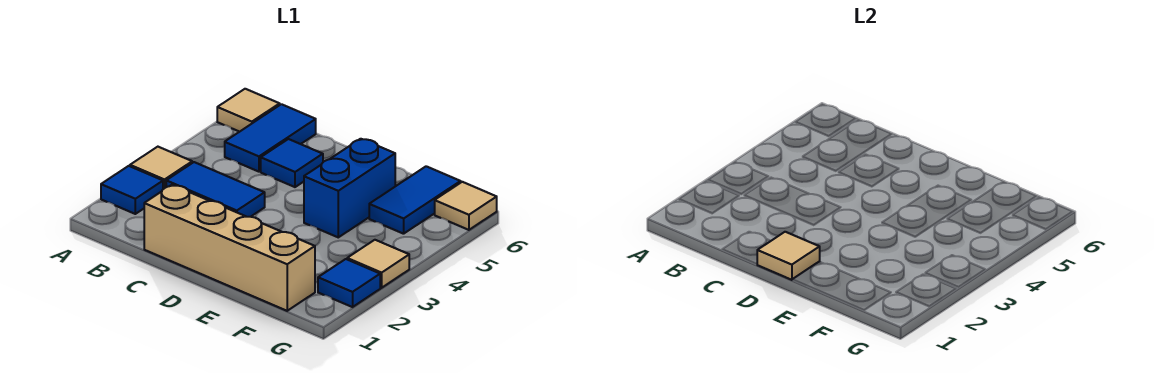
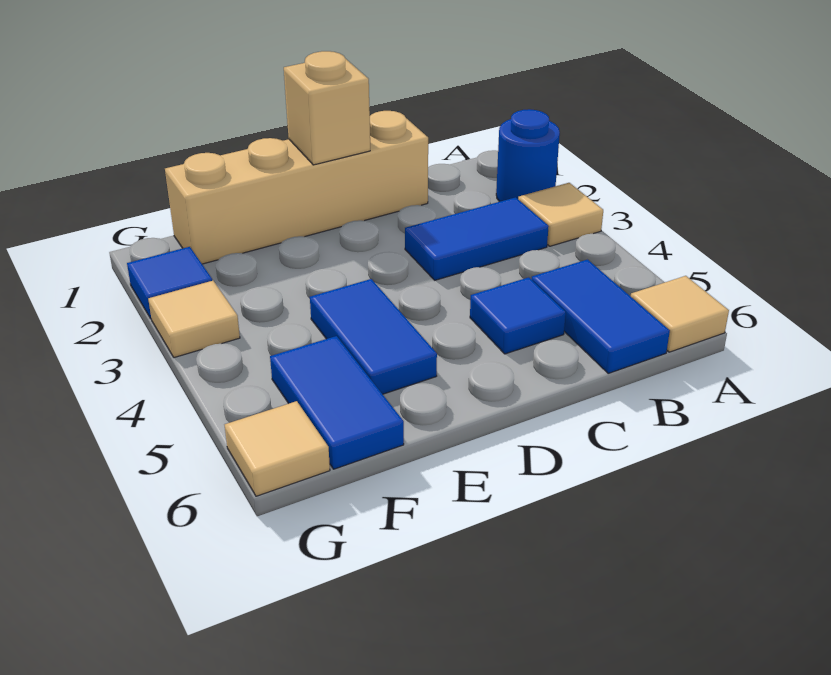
blue 1x1 tile [101,166,163,214] -> blue 1x1 round brick [496,109,560,202]
tan 1x1 tile [757,232,820,280] -> tan 1x1 brick [284,51,370,165]
blue 1x2 brick [304,139,395,237] -> blue 1x2 tile [310,279,437,394]

